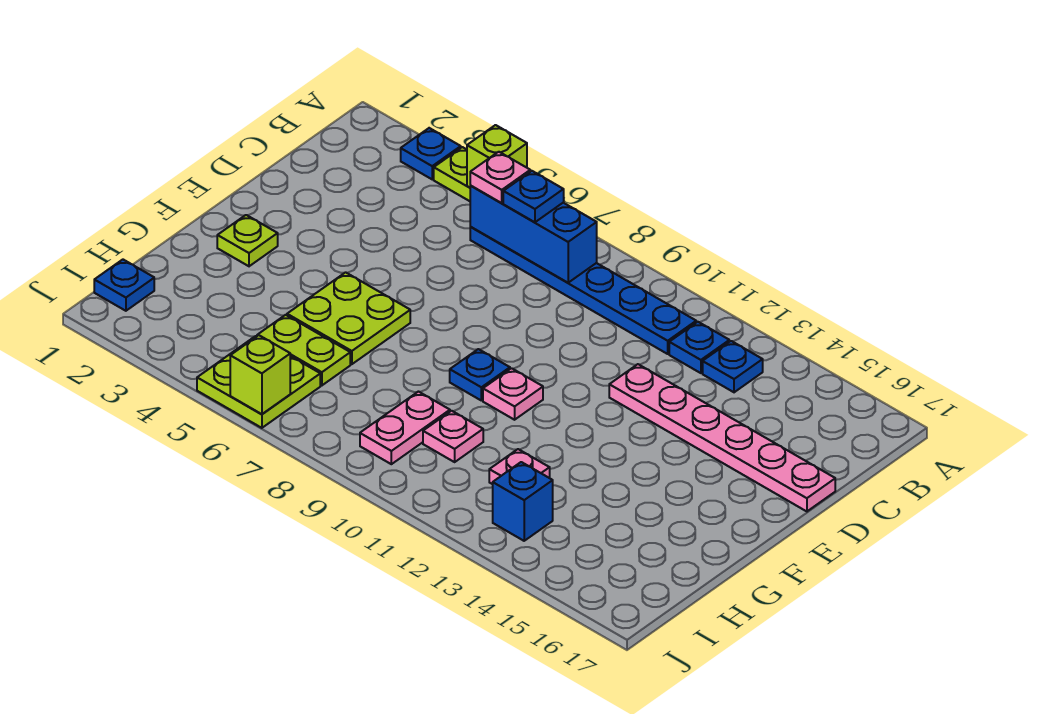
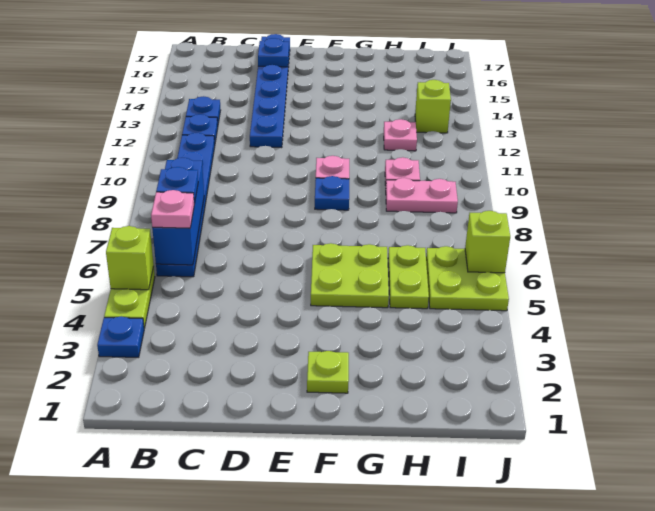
pink 1x6 plate [609,364,835,511] -> blue 1x6 plate [250,34,290,148]
blue 1x1 plate [94,260,154,311] -> blue 1x1 plate moved to [258,38,289,67]
blue 1x1 brick [493,462,553,541] -> lime 1x1 brick [415,80,451,133]

